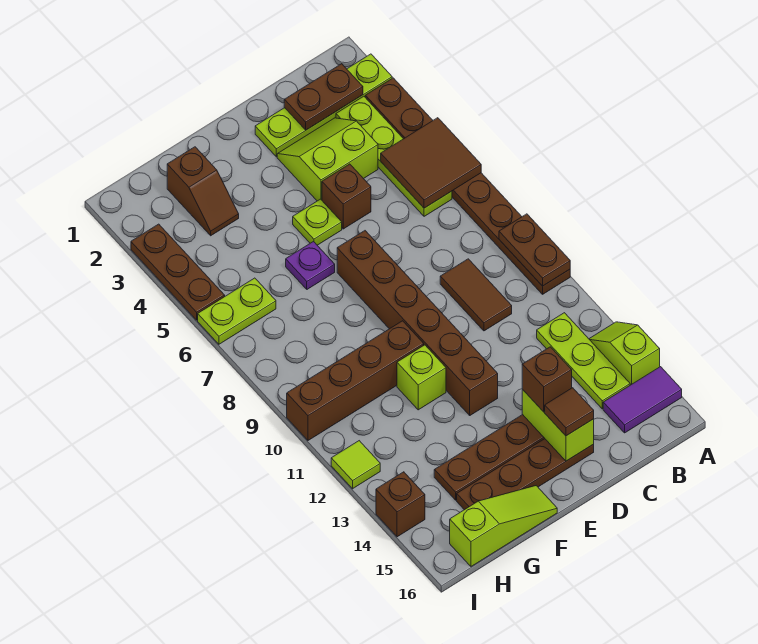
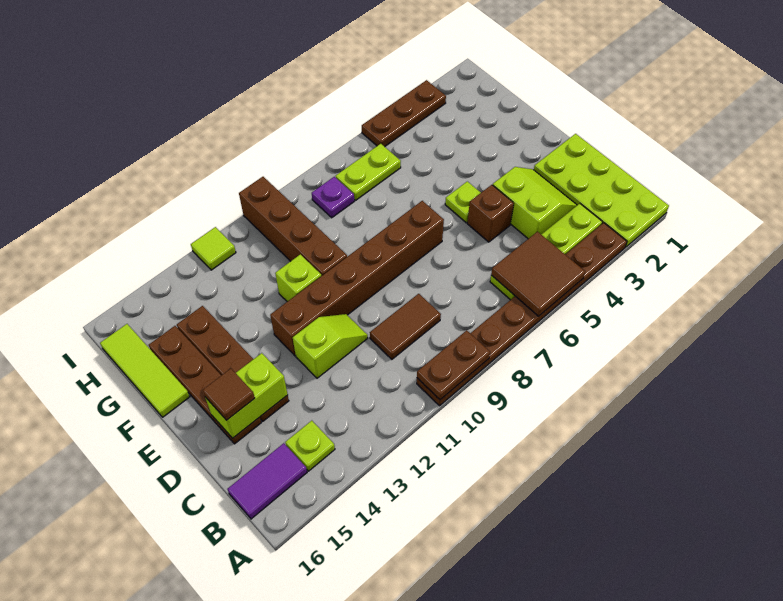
lime 1x4 plate [255,54,392,157] -> lime 2x4 plate [534,134,669,247]
lime 1x2 slope [589,322,660,385] -> lime 1x2 slope moved to [293,314,368,378]
purple 1x2 tile [603,367,682,433] -> purple 1x2 tile turned to [228,443,307,519]
brown 1x2 plate [284,64,363,130] -> none
lime 1x3 plate [537,313,630,409] -> lime 1x1 plate [285,421,335,471]
brown 1x1 brick [522,347,572,412] -> none
purple 1x1 plate [286,242,335,289] -> purple 1x1 plate moved to [312,177,354,218]
lime 1x3 slope [450,486,557,566] -> lime 1x3 tile [100,324,190,417]
brown 1x2 slope [167,147,239,236] -> none
lime 1x2 plate [198,278,276,344] -> lime 1x2 plate turned to [336,144,401,200]
brown 1x1 brick [376,472,425,537] -> none

